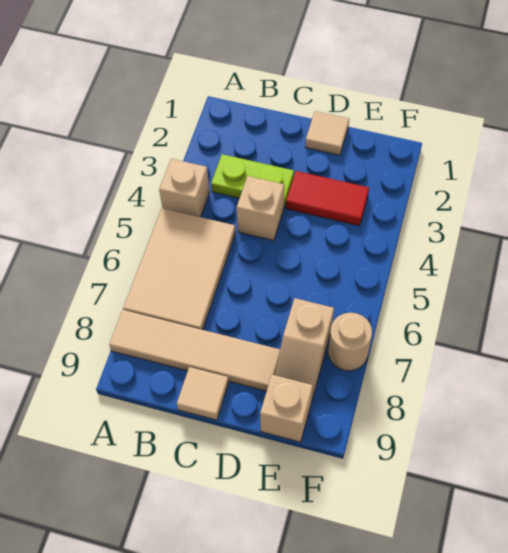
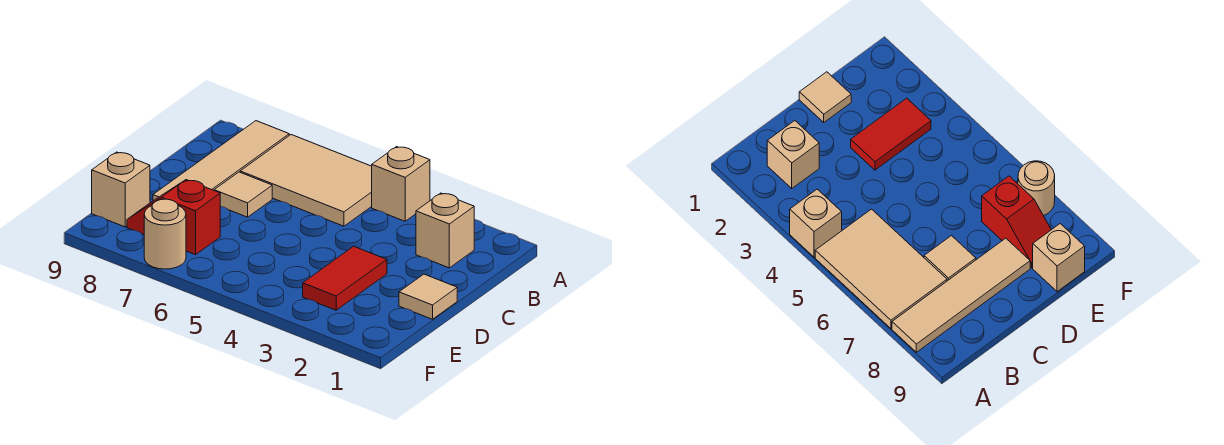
lime 1x2 plate [211,154,294,207] -> none
tan 1x1 brick [237,176,284,241] -> tan 1x1 brick moved to [416,193,474,268]
tan 1x1 tile [177,367,229,420] -> tan 1x1 tile moved to [214,172,272,217]
tan 1x2 slope [275,298,334,402] -> red 1x2 slope [127,180,220,255]

